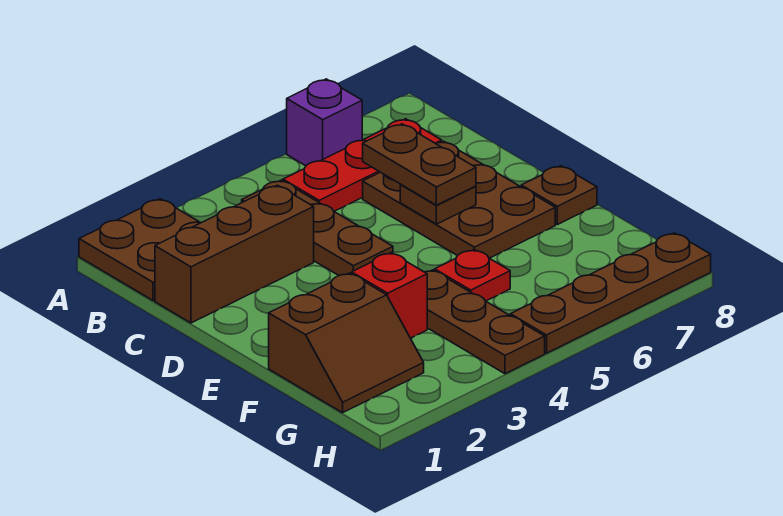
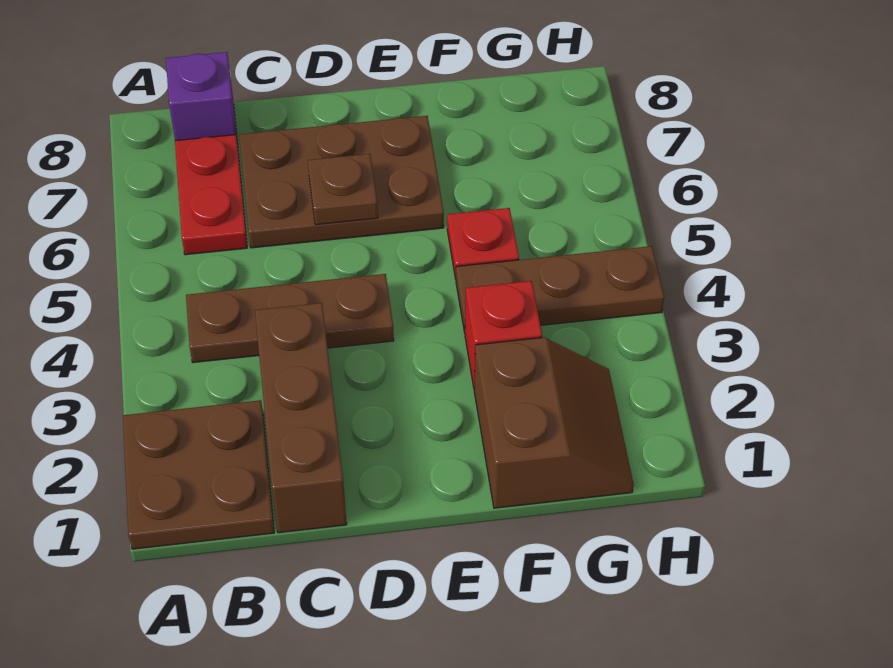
purple 1x1 brick [287,79,362,166] -> purple 1x1 brick moved to [166,52,238,144]
red 1x3 plate [283,119,442,211] -> red 1x2 plate [175,135,247,255]
brown 1x2 plate [363,124,476,205] -> none
brown 1x1 plate [521,166,597,225] -> none
brown 1x4 plate [510,233,711,353] -> none

